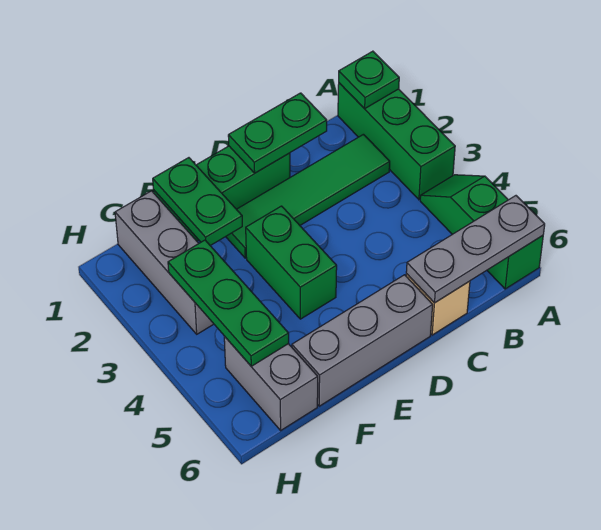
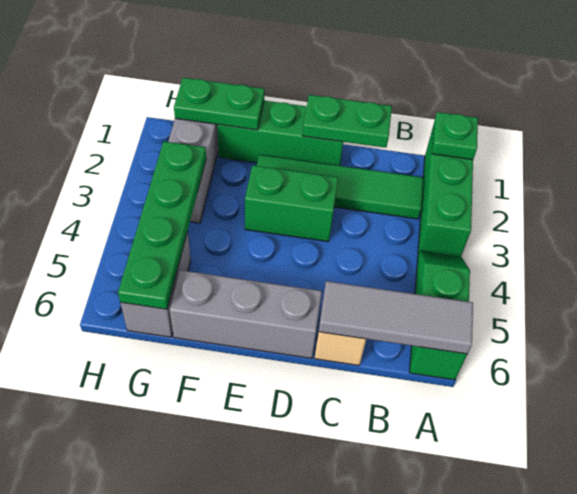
grey 1x3 plate [406,196,545,303] -> grey 1x3 tile [319,281,473,354]
green 1x2 brick [246,206,337,319] -> green 1x2 brick turned to [245,165,338,242]
green 1x2 plate [153,158,242,246] -> green 1x2 plate turned to [174,78,265,130]
green 1x3 plate [168,240,289,366] -> green 1x4 plate [118,141,206,309]

